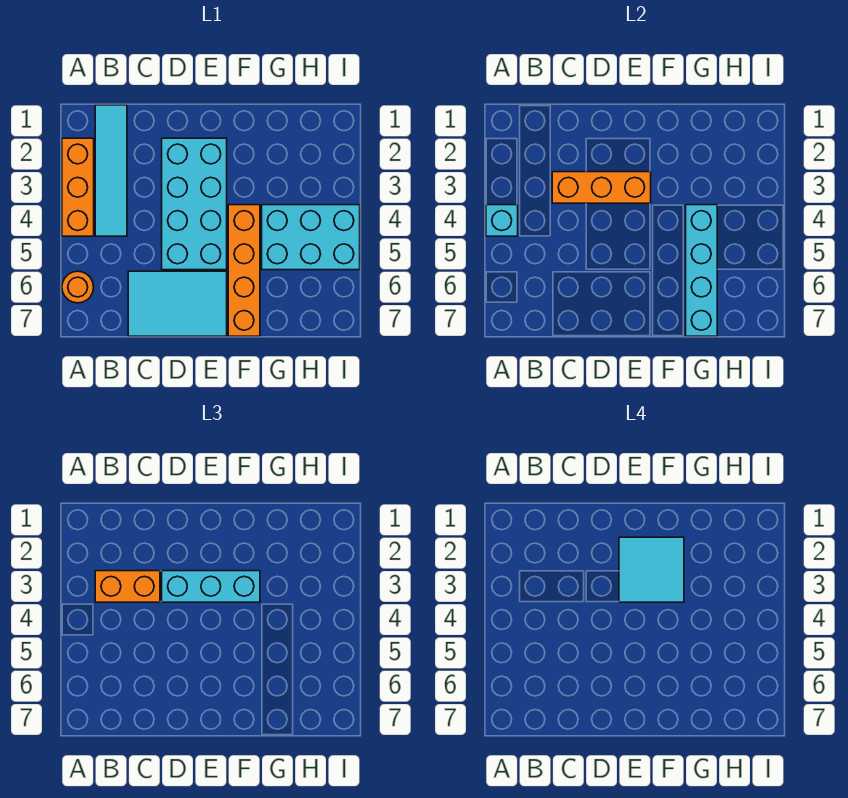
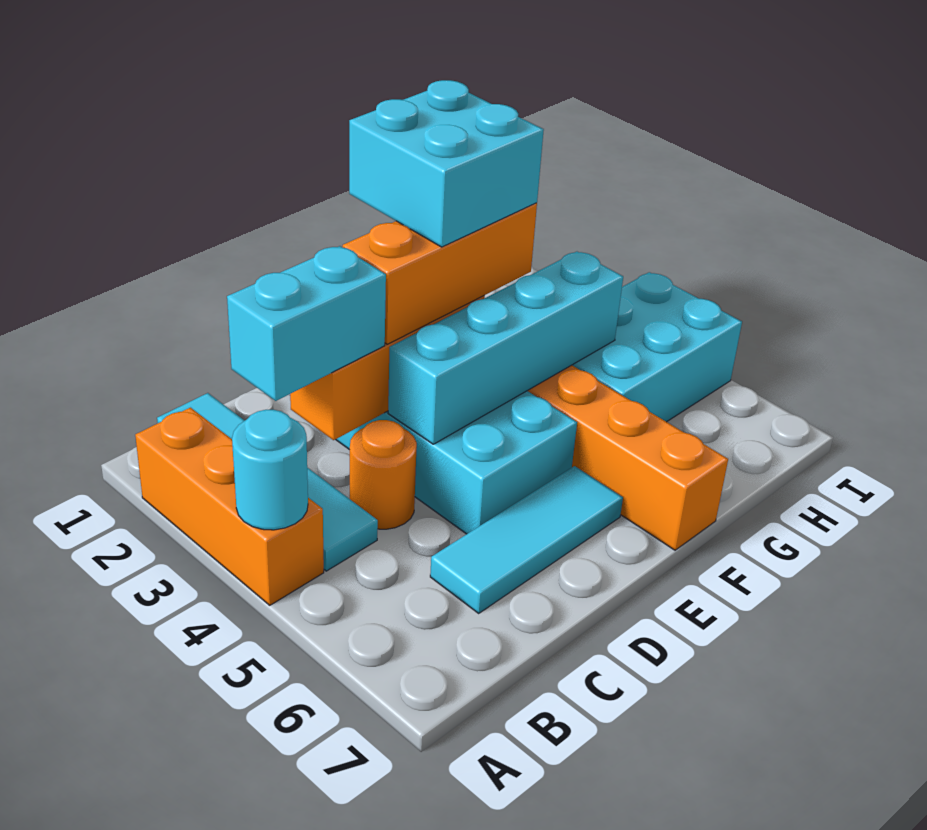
cyan 1x1 brick [486,205,518,236] -> cyan 1x1 round brick [232,410,308,530]
orange 1x1 round brick [62,271,94,303] -> orange 1x1 round brick moved to [350,420,417,529]
orange 1x2 brick [95,571,160,602] -> cyan 1x2 brick [227,246,386,401]
cyan 2x3 tile [128,271,227,336] -> cyan 1x3 tile [430,466,623,613]
cyan 1x3 brick [162,571,260,602] -> orange 1x3 brick [343,203,537,344]
cyan 2x2 tile [619,537,684,602] -> cyan 2x2 brick [349,80,544,247]
cyan 1x4 brick [686,205,717,336] -> cyan 1x4 brick turned to [388,252,623,444]

